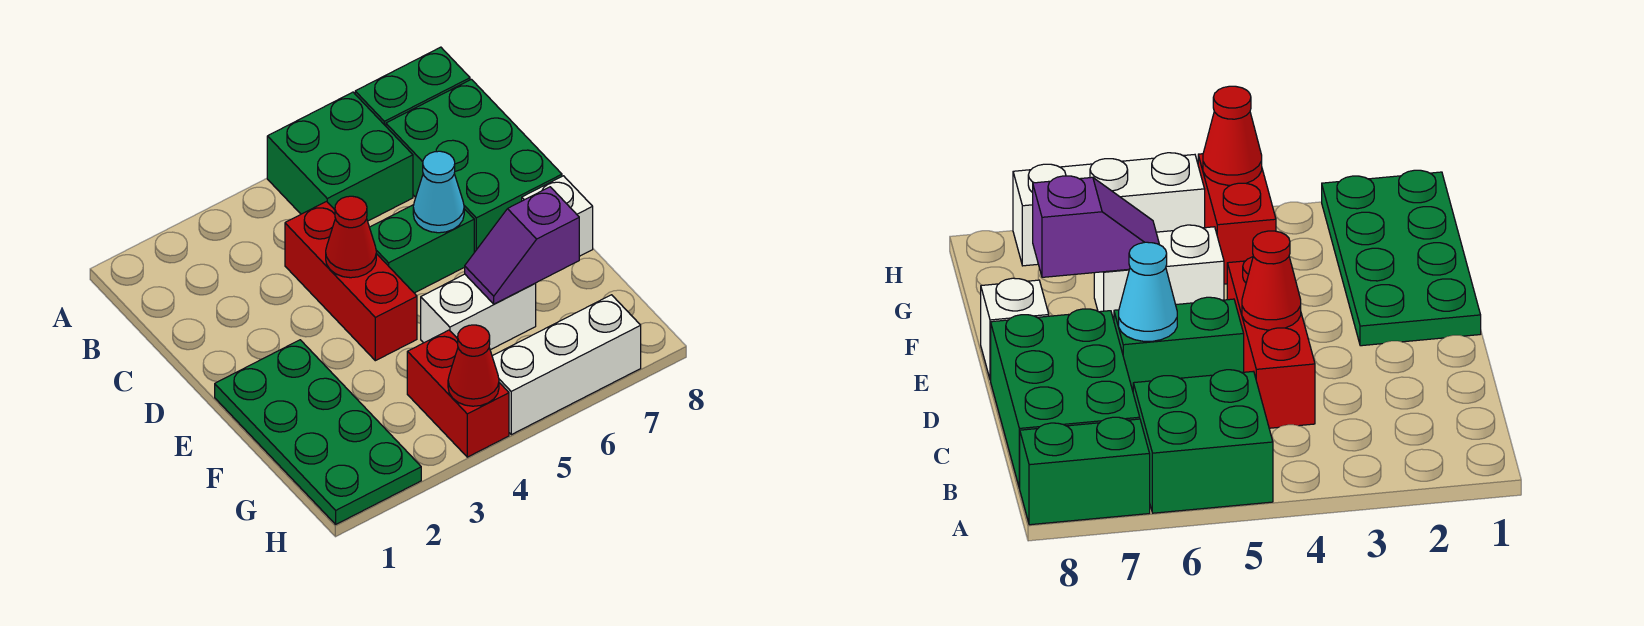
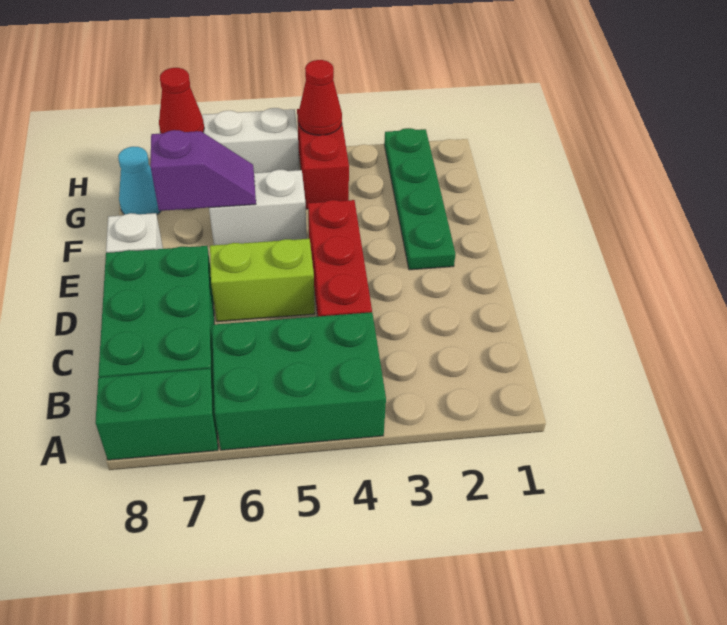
green 2x2 brick [267,92,413,221] -> green 2x3 brick [212,312,386,450]
red 1x1 cone [326,196,376,278] -> red 1x1 cone moved to [159,68,204,134]
green 1x2 brick [369,205,474,293] -> lime 1x2 brick [210,239,315,322]
cyan 1x1 cone [413,151,464,233] -> cyan 1x1 cone moved to [118,146,161,215]
green 2x4 plate [215,340,421,524] -> green 1x4 plate [384,128,456,270]

